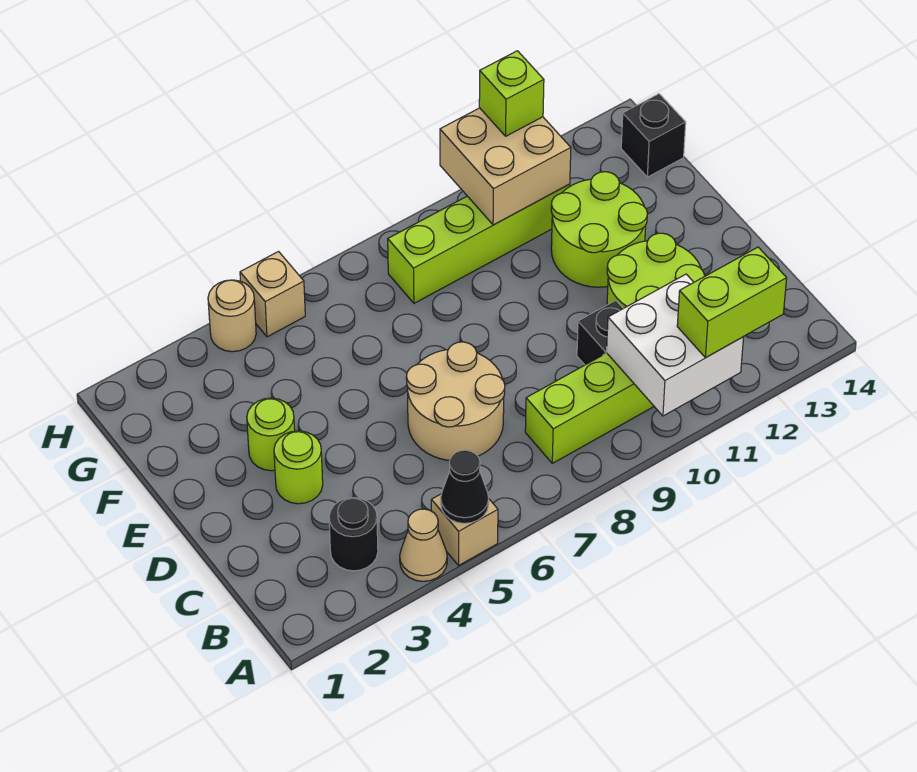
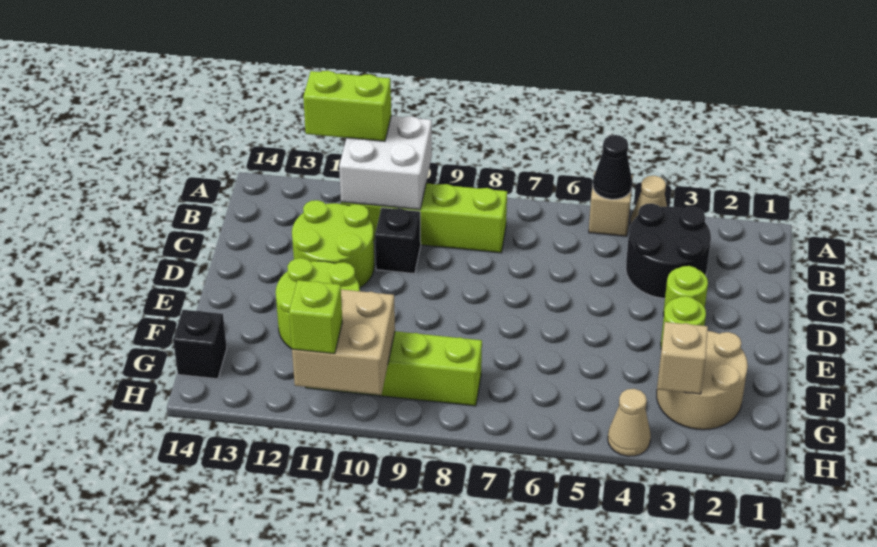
black 1x1 round brick [329,498,378,571] -> black 2x2 round brick [626,203,711,298]
tan 2x2 round brick [406,342,505,460] -> tan 2x2 round brick moved to [657,331,748,430]
tan 1x1 round brick [208,280,256,352] -> tan 1x1 cone [608,389,651,456]
tan 1x1 brick [240,252,305,337] -> tan 1x1 brick moved to [658,322,708,394]

